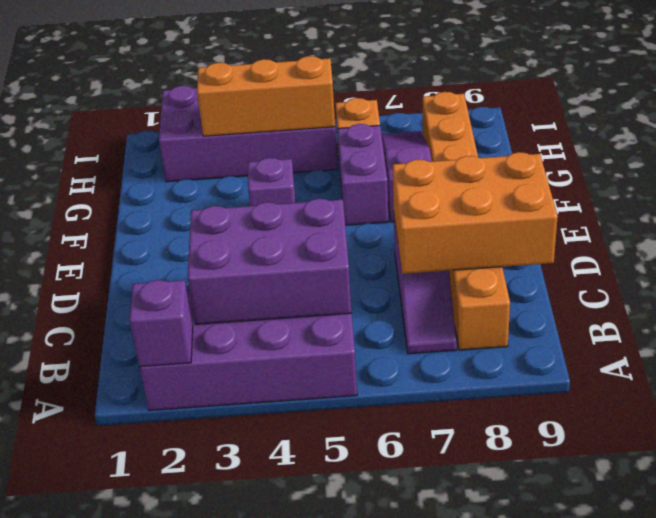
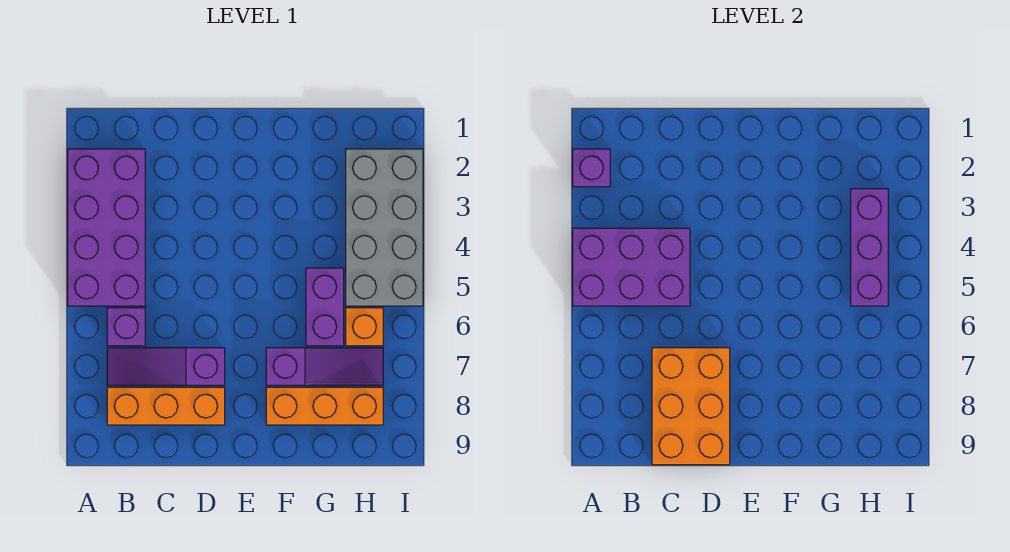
purple 2x3 brick [188,198,351,324] -> purple 2x3 brick turned to [573,228,690,306]
purple 1x1 brick [248,158,296,206] -> purple 1x1 brick moved to [107,308,145,346]
purple 1x2 brick [338,124,389,225] -> purple 1x2 brick turned to [306,268,344,346]
purple 2x4 brick [159,86,338,182] -> grey 2x4 brick [346,149,423,306]
orange 1x3 brick [197,56,335,136] -> purple 1x3 brick [851,189,888,306]

